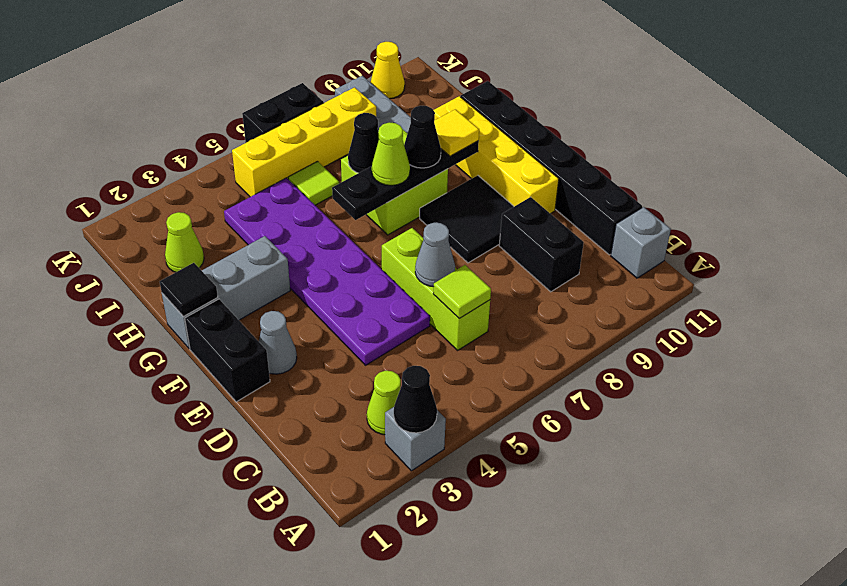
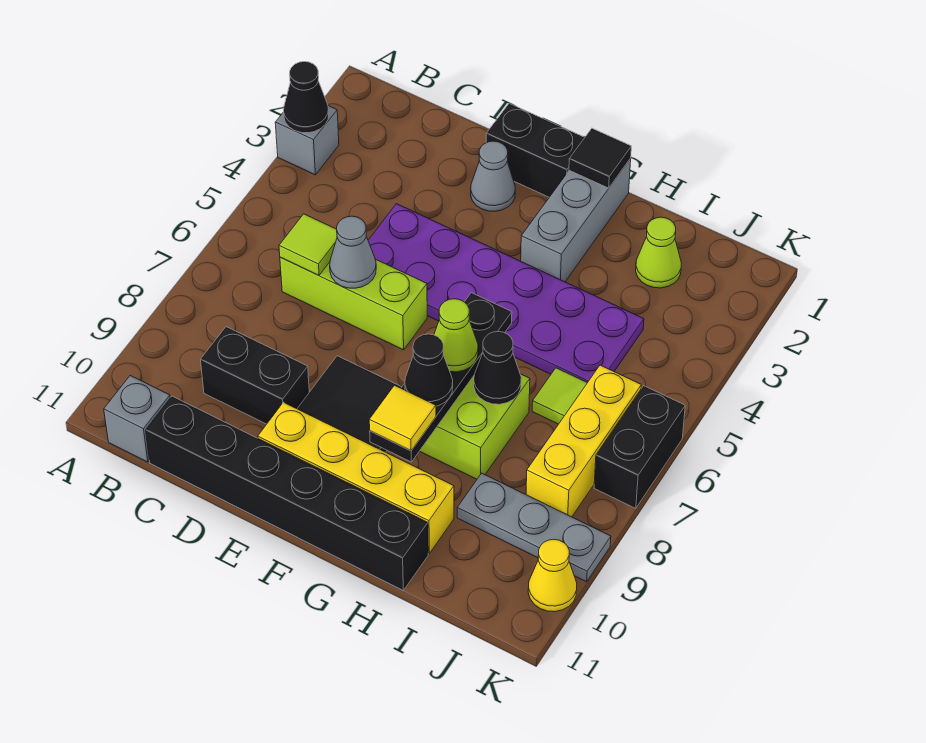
lime 1x1 cone [367,371,401,435] -> none
yellow 1x4 brick [232,87,376,197] -> yellow 1x3 brick [526,365,641,517]

